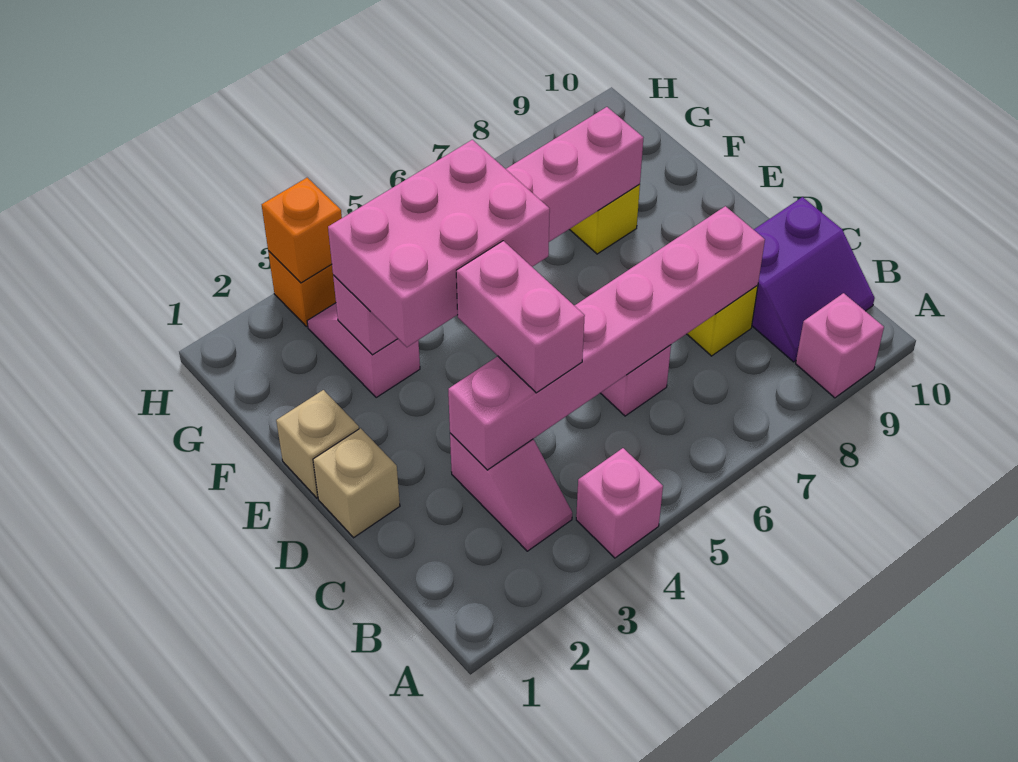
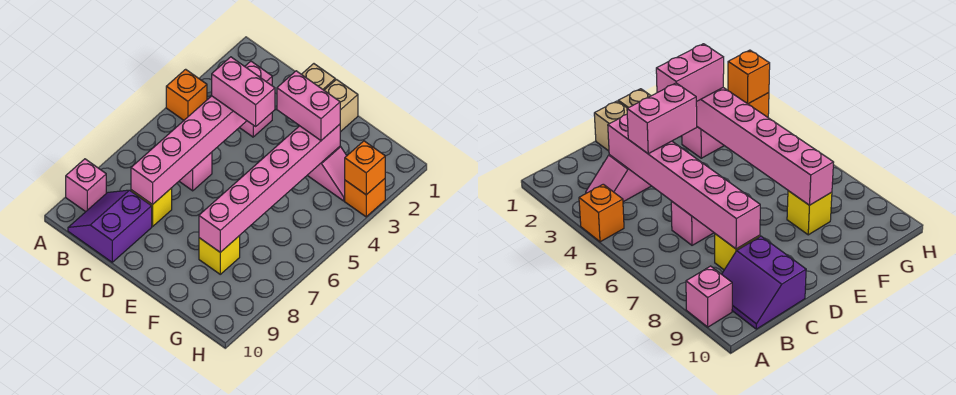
pink 1x1 brick [576,448,663,558] -> orange 1x1 brick [166,69,207,120]
pink 2x3 brick [328,140,550,347] -> pink 1x2 brick [277,71,340,140]

